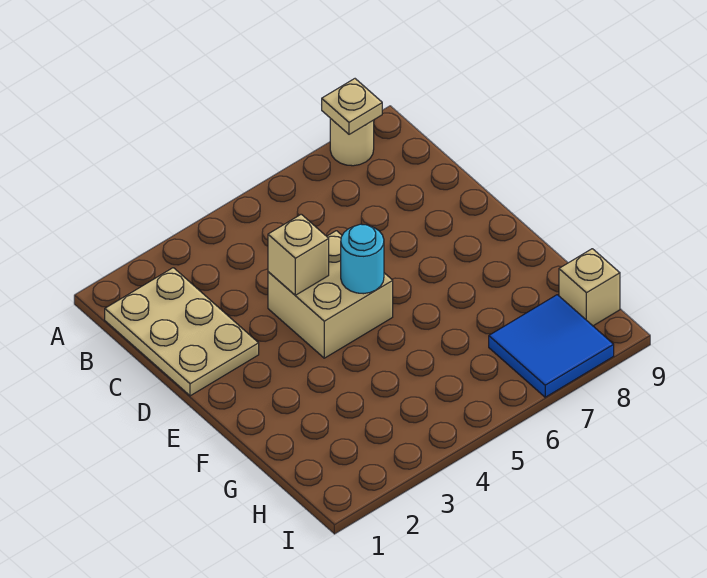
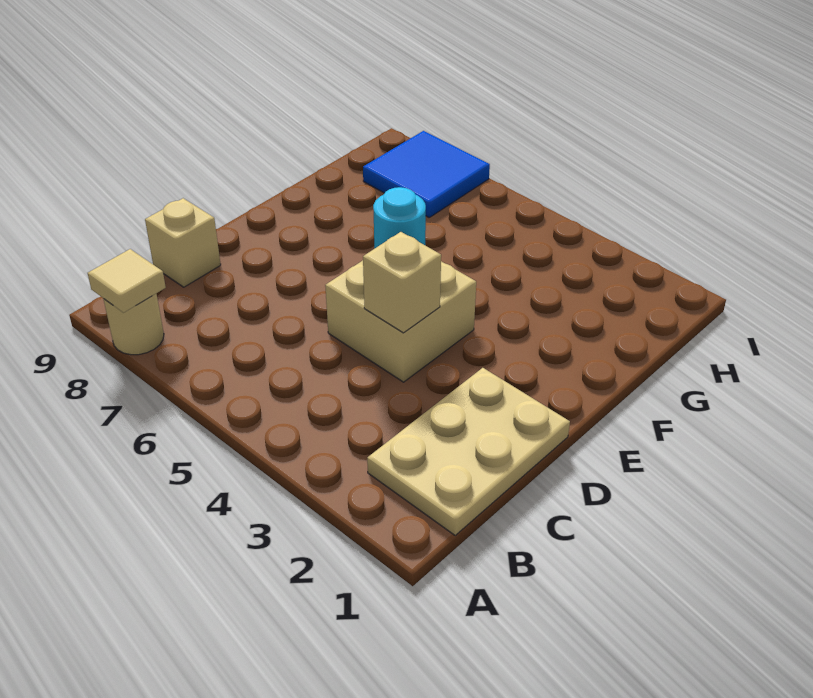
tan 1x1 plate [322,79,382,134] -> tan 1x1 tile [88,249,166,313]
tan 1x1 brick [559,249,620,326] -> tan 1x1 brick moved to [145,198,221,287]

